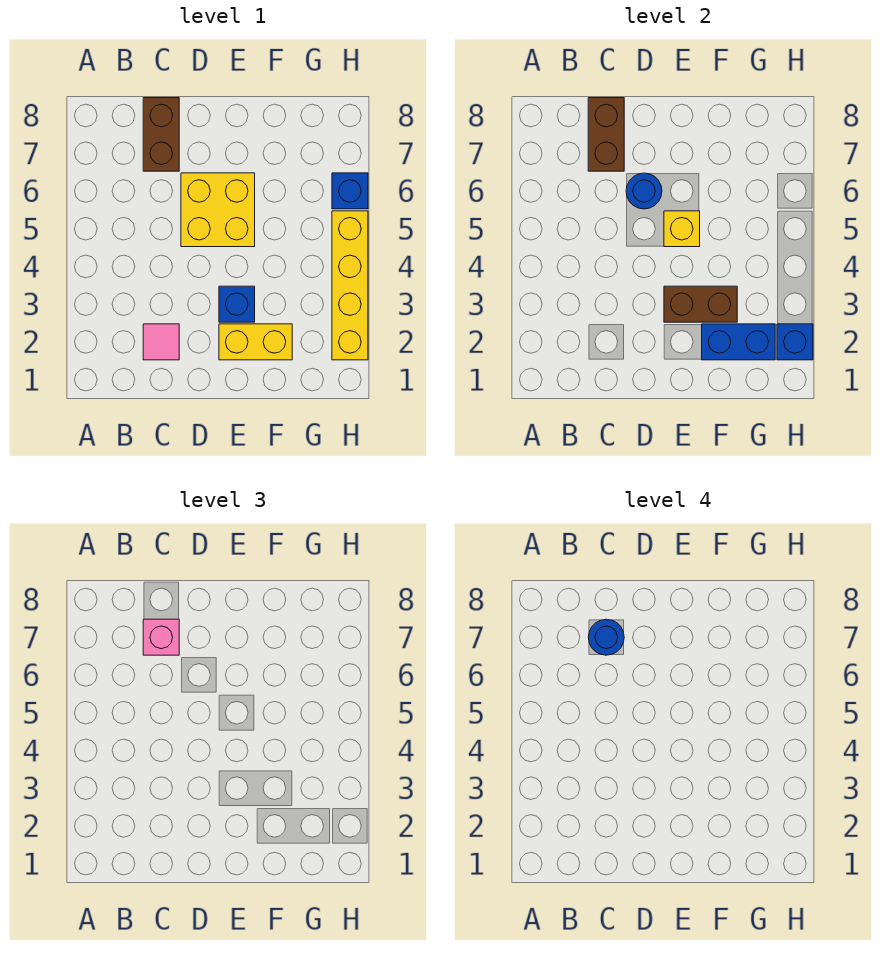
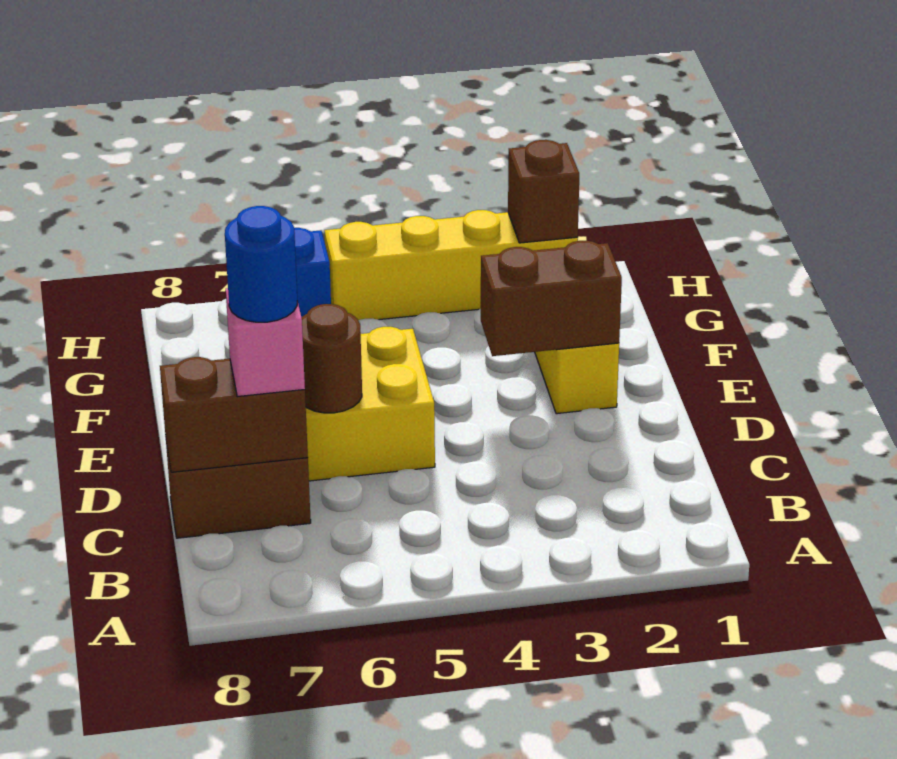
pink 1x1 tile [143,324,179,360] -> none
blue 1x1 round brick [626,173,662,209] -> brown 1x1 round brick [302,304,362,413]
blue 1x1 brick [219,286,255,322] -> none
brown 1x2 brick [664,286,737,322] -> brown 1x2 brick turned to [481,241,622,356]
yellow 1x1 brick [664,211,700,247] -> none
blue 1x2 brick [702,324,775,360] -> none
blue 1x1 brick [777,324,813,360] -> brown 1x1 brick [508,140,579,243]

